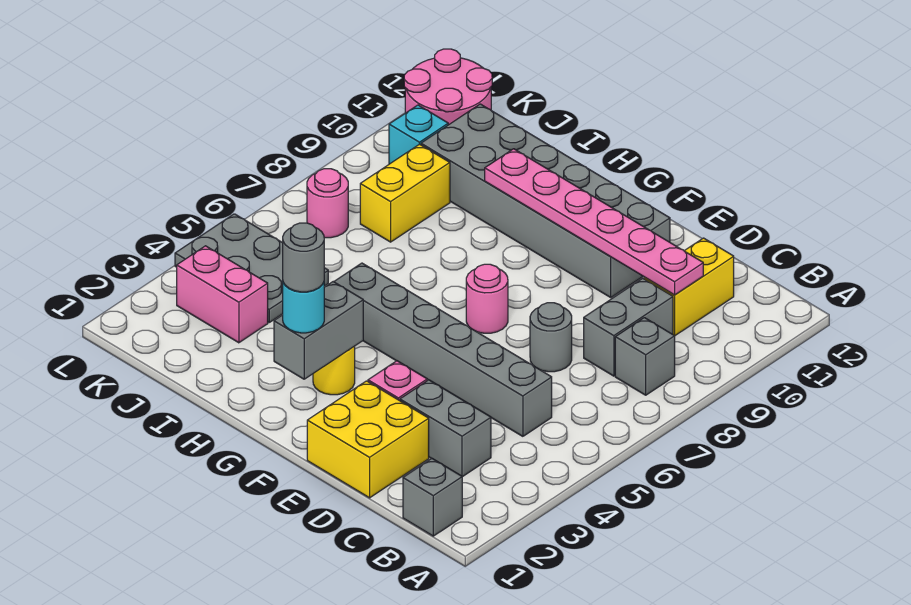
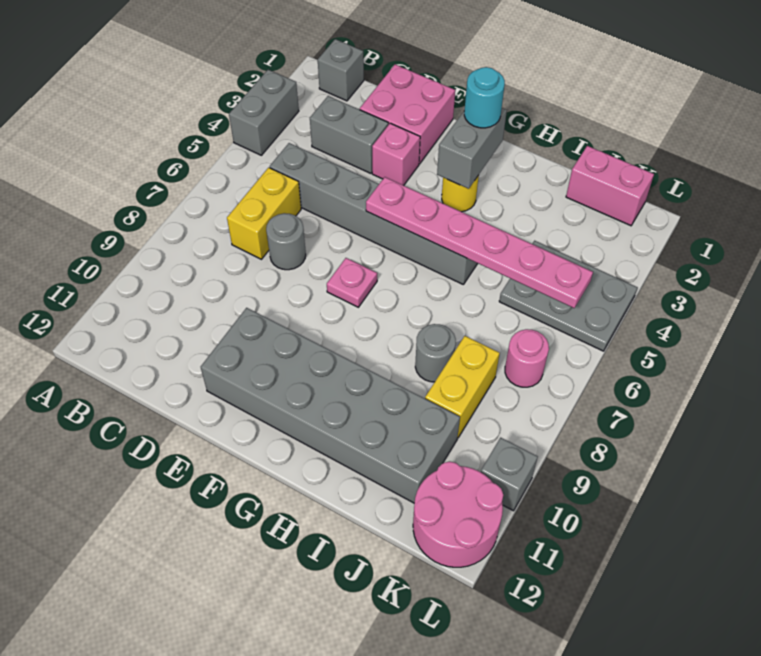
grey 1x1 brick [615,318,675,395] -> grey 1x1 brick moved to [481,438,538,511]
grey 1x2 brick [584,278,673,376] -> grey 1x2 brick moved to [229,70,299,155]
yellow 1x2 brick [644,238,734,336] -> yellow 1x2 brick moved to [227,168,301,259]
pink 1x6 plate [485,149,703,295] -> pink 1x6 plate moved to [366,177,593,308]
yellow 2x2 brick [307,381,429,498] -> pink 2x2 brick [360,64,455,164]
pink 1x1 round brick [466,264,508,333] -> pink 1x1 plate [327,258,377,307]
grey 1x1 round brick [283,223,324,292] -> grey 1x1 round brick moved to [415,324,456,382]
pink 1x2 brick [177,246,268,343] -> pink 1x2 brick moved to [566,146,654,226]
cyan 1x1 brick [389,105,448,164] -> none

